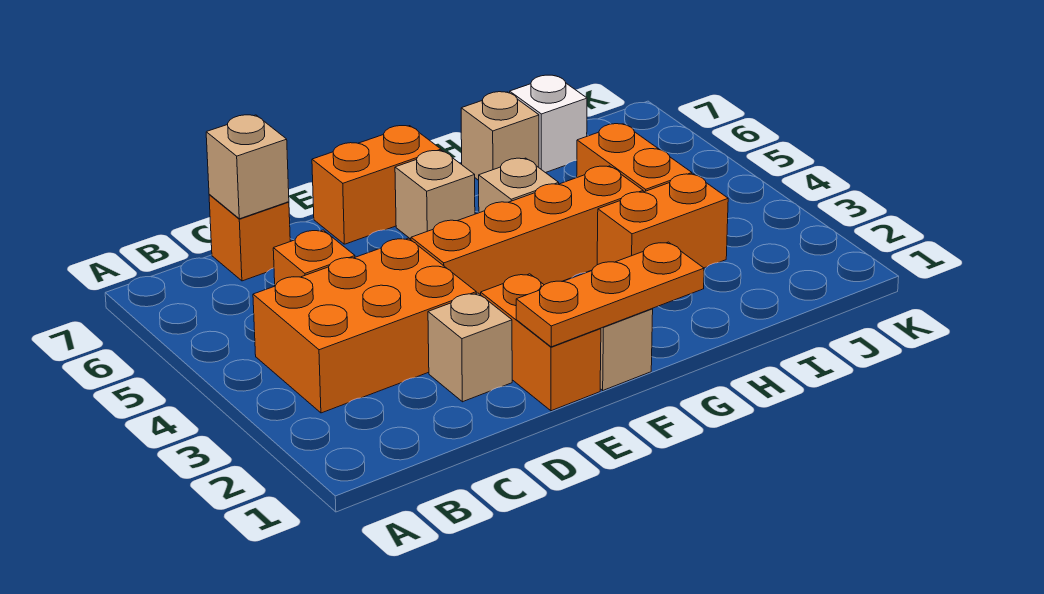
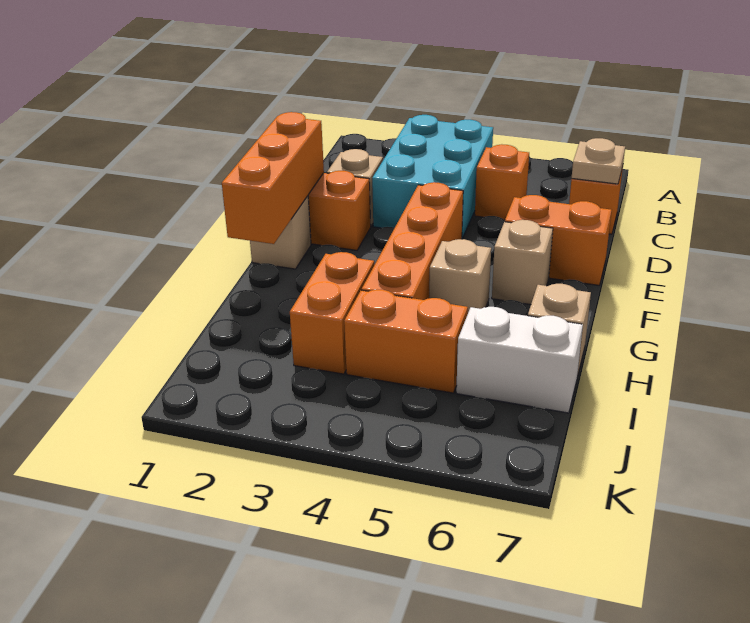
orange 2x3 brick [253,238,476,413] -> cyan 2x3 brick [372,115,493,238]
tan 1x1 brick [206,115,289,219] -> tan 1x1 plate [572,138,625,184]
orange 1x3 plate [516,242,704,347] -> orange 1x3 brick [222,112,324,244]
orange 1x2 brick [312,126,441,244] -> orange 1x2 brick turned to [505,195,612,285]
white 1x1 brick [510,75,587,173] -> white 1x2 brick [456,307,583,413]

